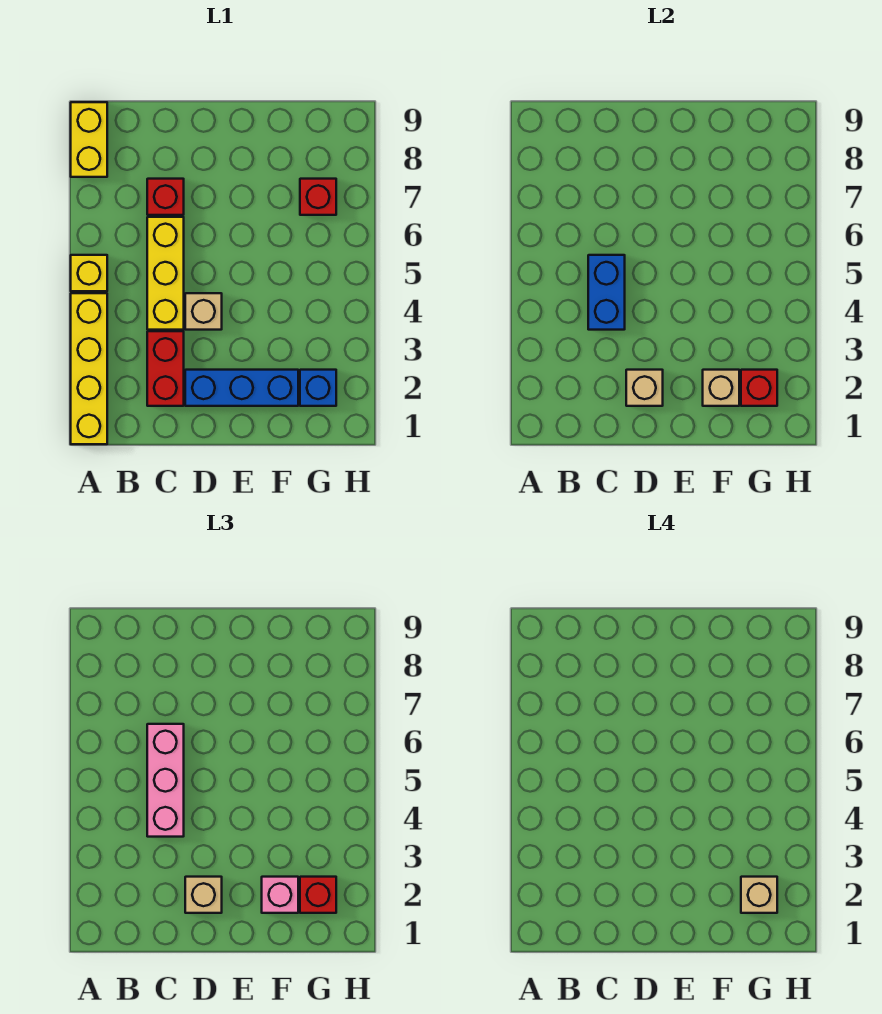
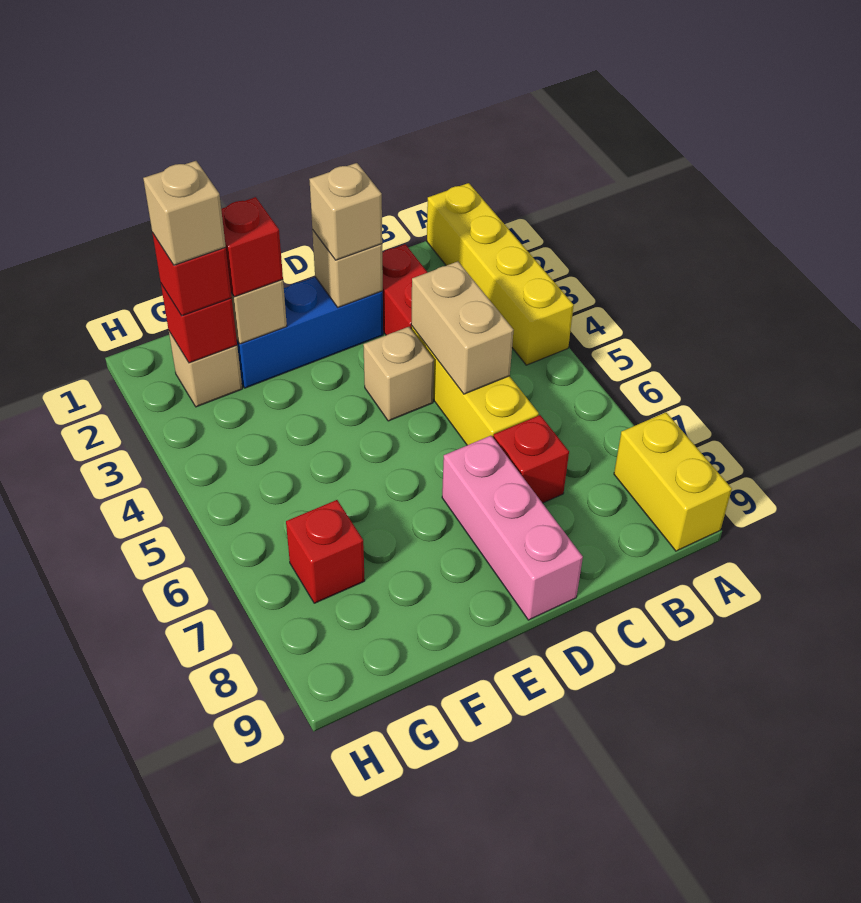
yellow 1x1 brick [71,255,107,291] -> none
blue 1x2 brick [588,255,625,330] -> tan 1x2 brick [411,261,514,394]
pink 1x3 brick [147,724,184,837] -> pink 1x3 brick moved to [442,436,583,620]
pink 1x1 brick [262,877,298,913] -> red 1x1 brick [221,197,283,297]
blue 1x1 brick [300,370,336,406] -> tan 1x1 brick [169,332,242,407]

